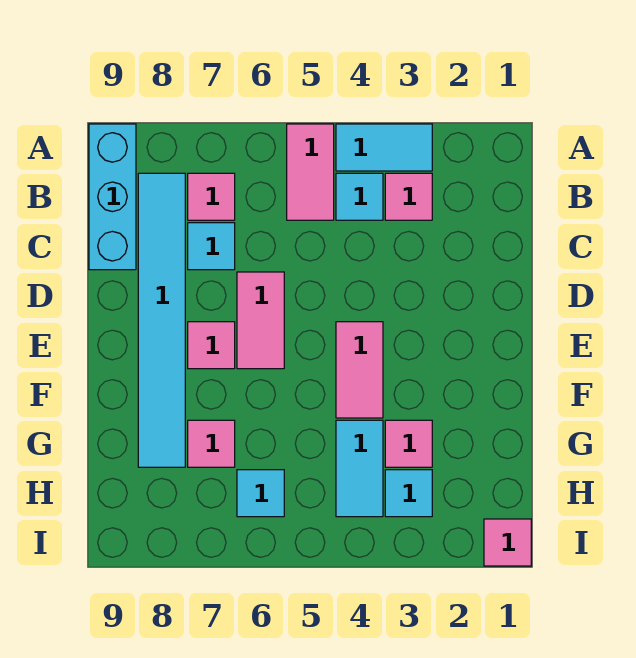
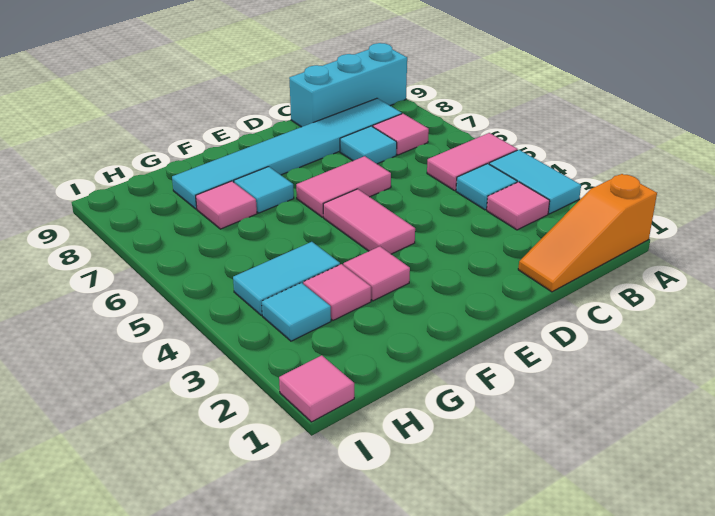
none -> orange 1x3 slope [518,174,657,292]
pink 1x2 tile [336,322,383,418] -> pink 1x2 tile turned to [323,189,415,254]
pink 1x1 tile [188,322,235,369] -> pink 1x1 tile moved to [343,246,410,301]
cyan 1x1 tile [237,470,284,517] -> cyan 1x1 tile moved to [234,167,294,213]

